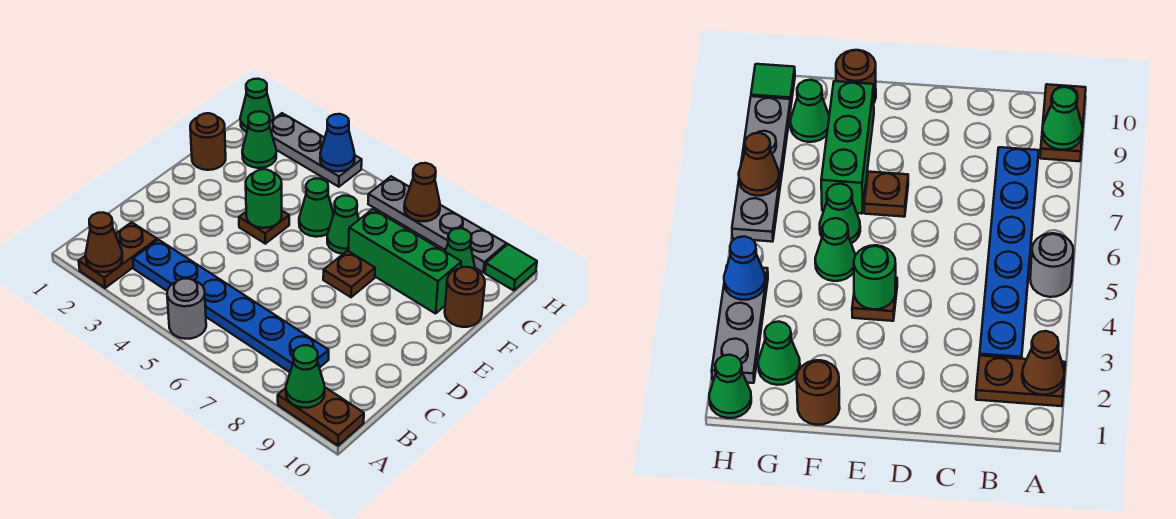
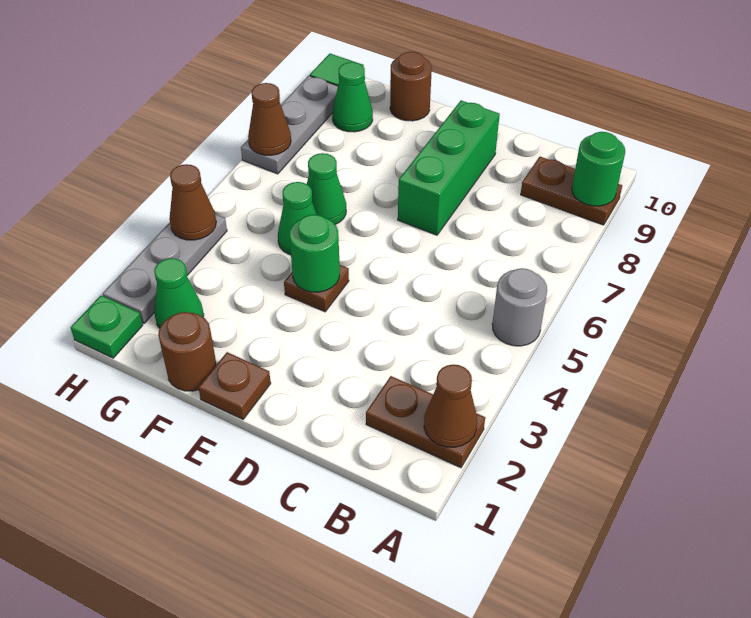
brown 1x2 plate [278,387,364,446] -> brown 1x2 plate turned to [521,157,622,225]
green 1x1 cone [286,345,325,408] -> green 1x1 round brick [572,132,625,206]
blue 1x6 plate [133,240,329,372] -> none
brown 1x1 plate [323,251,375,297] -> brown 1x1 plate moved to [198,352,271,419]
green 1x3 brick [349,209,461,314] -> green 1x3 brick moved to [398,100,500,235]
green 1x1 cone [240,79,274,132] -> green 1x1 plate [71,295,143,358]
blue 1x1 cone [320,114,355,171] -> brown 1x1 cone [170,164,216,240]
grey 1x4 plate [368,176,506,272] -> grey 1x3 plate [241,76,338,174]

